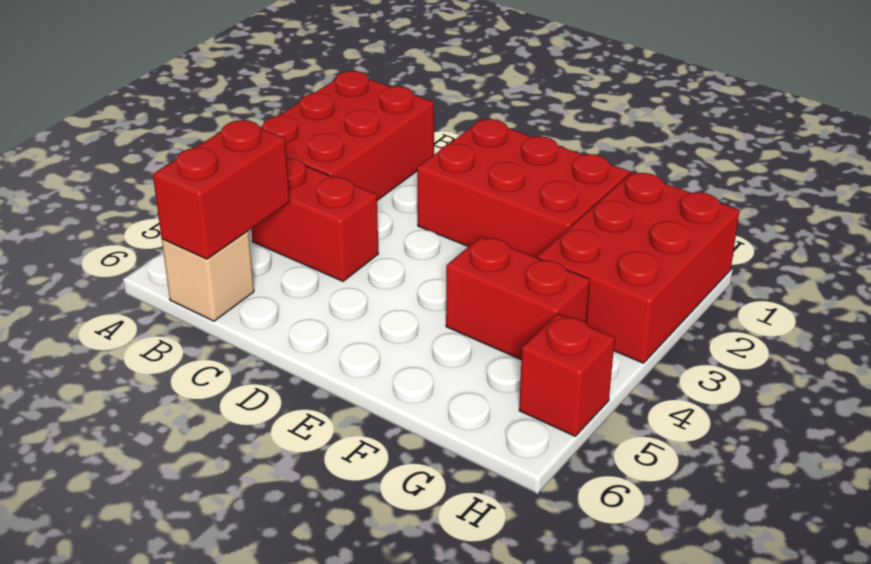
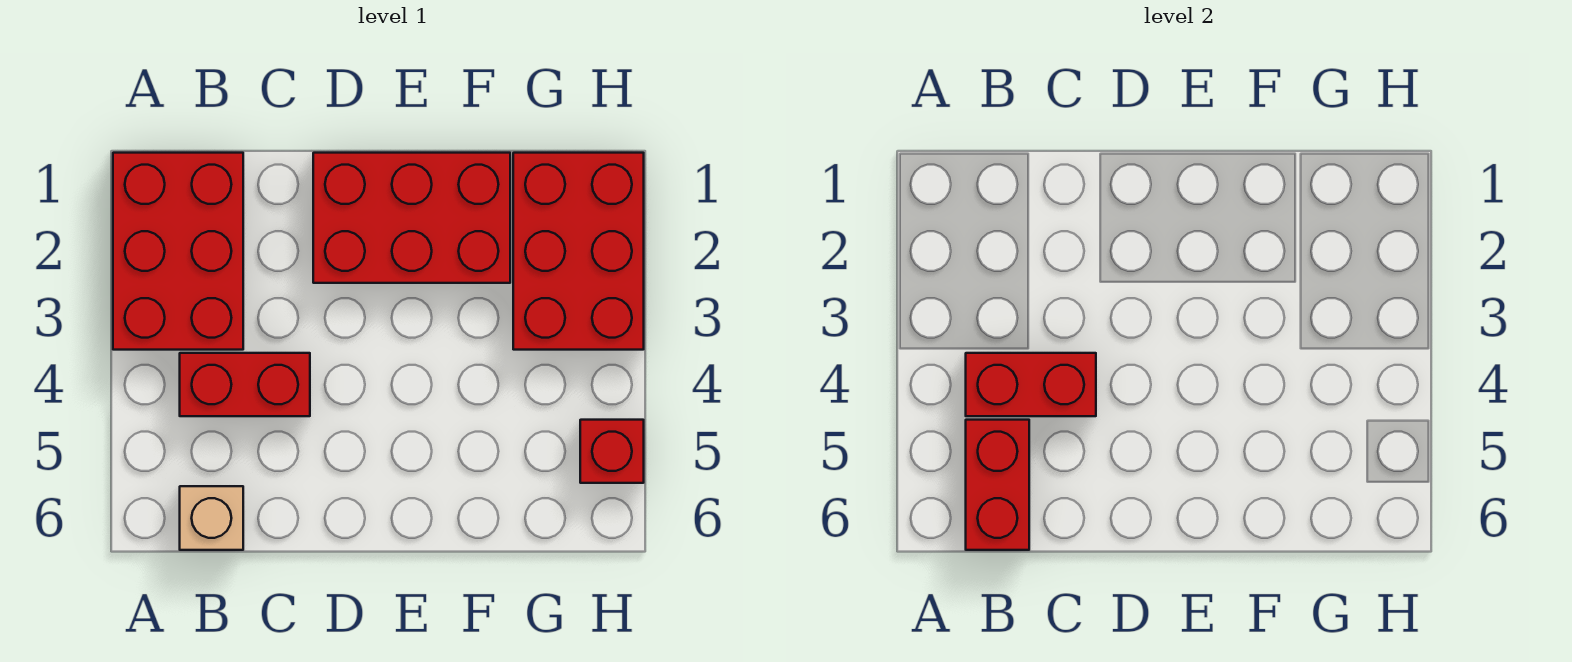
red 1x2 brick [446,236,590,359] -> red 1x2 brick moved to [966,353,1096,416]

